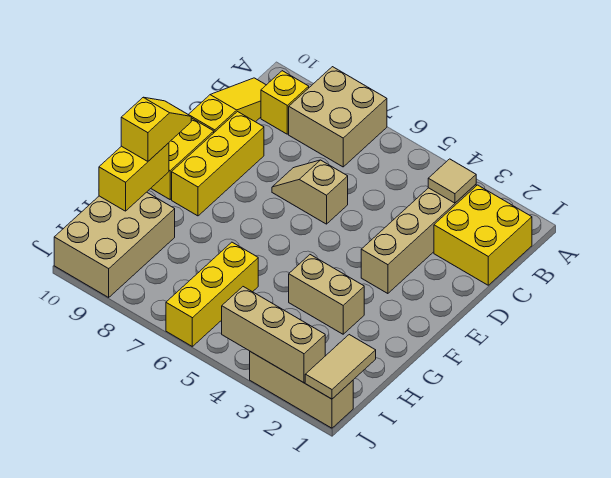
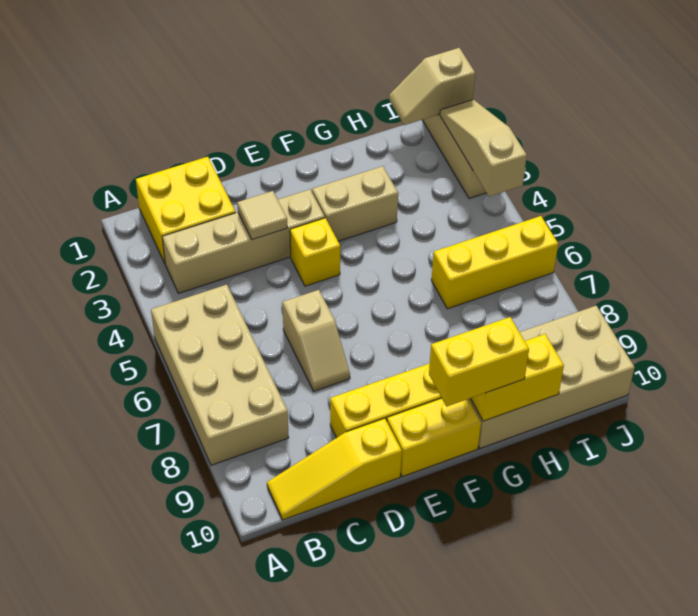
tan 2x2 brick [289,67,387,167] -> tan 2x4 brick [151,285,289,465]
tan 1x1 tile [428,159,476,203] -> tan 1x1 tile moved to [237,191,288,240]
yellow 1x1 brick [261,71,309,134] -> yellow 1x1 brick moved to [290,218,340,286]
yellow 1x2 slope [121,97,191,161] -> yellow 1x2 brick [429,317,529,407]
tan 1x2 brick [289,255,364,334] -> tan 1x2 brick turned to [312,166,398,241]
tan 2x3 brick [54,192,175,297] -> tan 2x4 brick [469,306,635,448]
tan 1x2 tile [305,335,376,399] -> tan 1x2 slope [389,48,475,125]
tan 1x3 brick [222,287,325,383] -> tan 1x3 slope [440,100,527,197]

